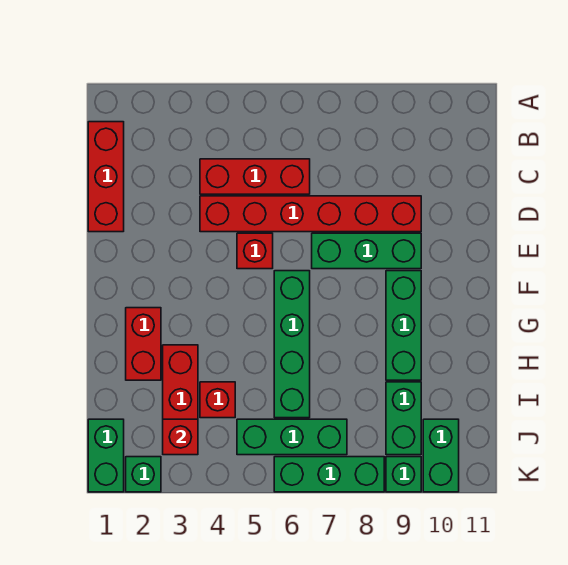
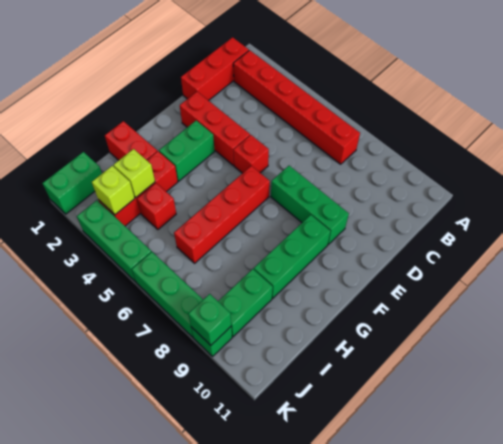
red 1x3 brick [200,159,310,194] -> red 1x3 brick moved to [180,92,250,165]
red 1x6 brick [200,196,421,232] -> red 1x6 brick moved to [233,50,360,164]
green 1x4 brick [274,271,310,418] -> red 1x4 brick [174,166,270,263]
red 1x2 brick [126,308,161,380] -> red 1x2 brick turned to [105,121,157,160]
none -> lime 1x1 brick [114,149,155,197]
red 1x1 brick [163,419,198,455] -> lime 1x1 brick [92,166,135,214]
green 1x3 brick [237,419,347,455] -> green 1x3 brick moved to [77,200,151,282]
green 1x2 brick [423,419,459,492] -> green 1x2 brick moved to [159,121,215,181]
green 1x1 brick [126,457,161,492] -> green 1x1 brick moved to [188,294,231,345]

